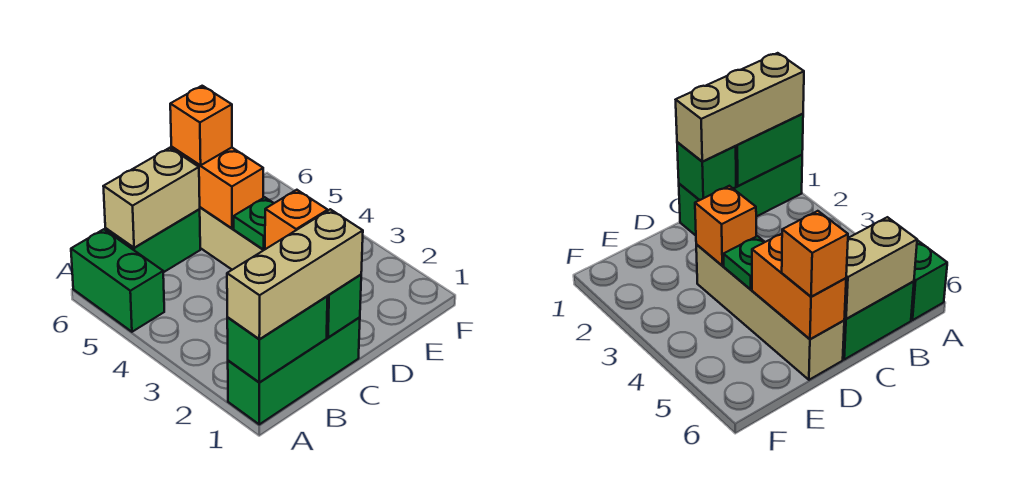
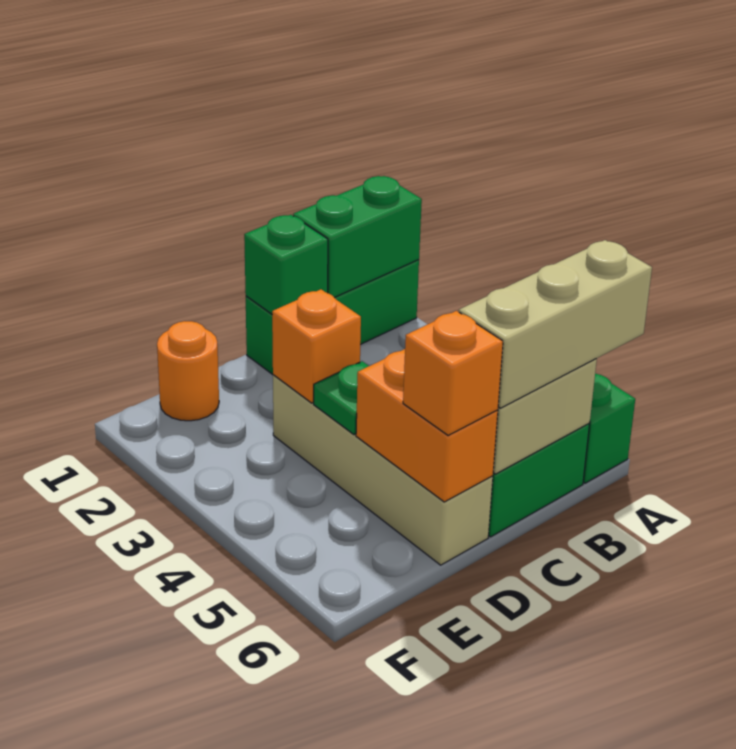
tan 1x3 brick [227,209,363,339] -> tan 1x3 brick moved to [459,240,652,408]
none -> orange 1x1 round brick [157,321,219,421]

